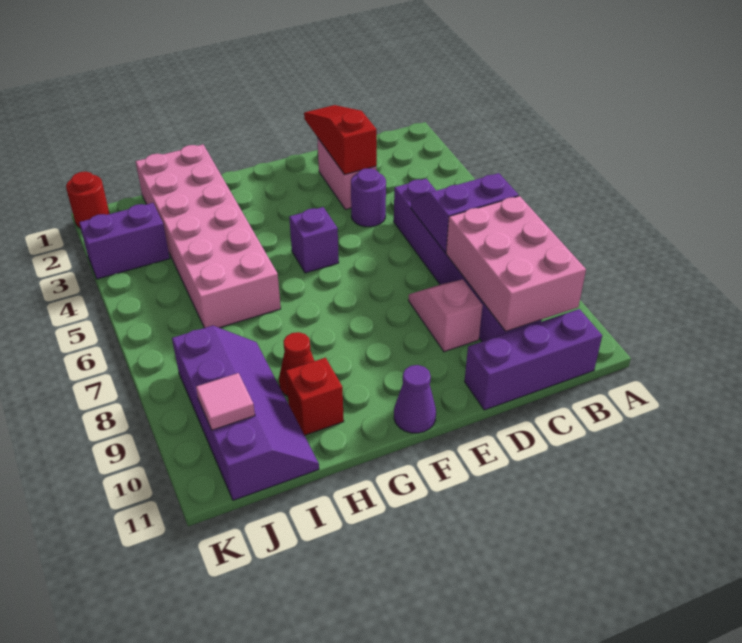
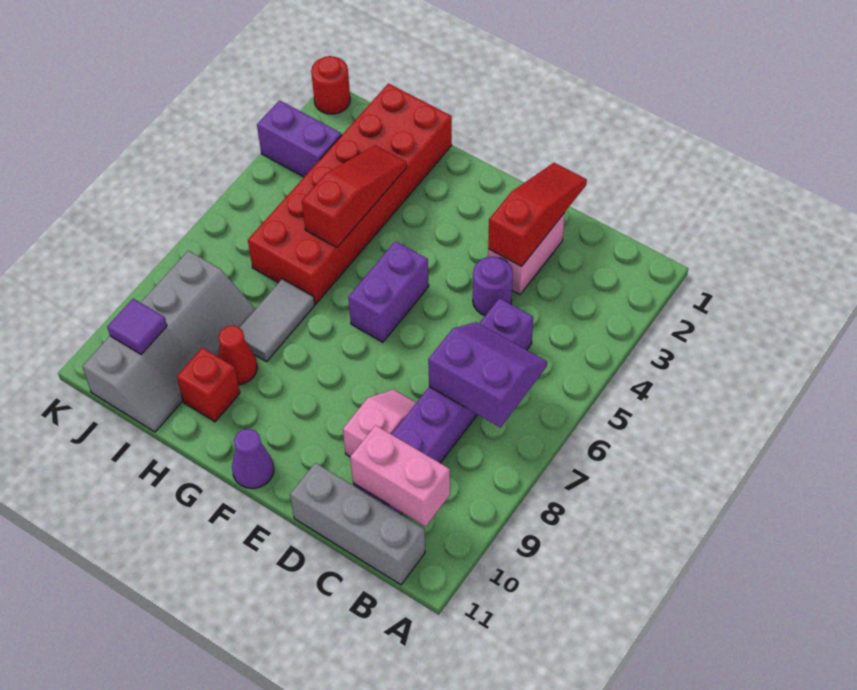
pink 2x3 brick [446,196,586,331] -> pink 1x2 brick [350,425,450,527]
purple 1x3 brick [465,309,602,410] -> grey 1x3 brick [290,463,425,585]
purple 1x1 brick [289,207,339,273] -> purple 1x2 brick [348,241,429,342]
pink 2x6 brick [135,145,281,328] -> red 2x6 brick [248,84,452,304]
none -> red 1x3 slope [302,146,407,248]
none -> grey 1x2 tile [240,279,315,362]
purple 2x4 slope [172,326,319,500] -> grey 2x4 slope [82,251,255,432]
pink 1x1 tile [196,373,255,430] -> purple 1x1 tile [107,299,167,354]

